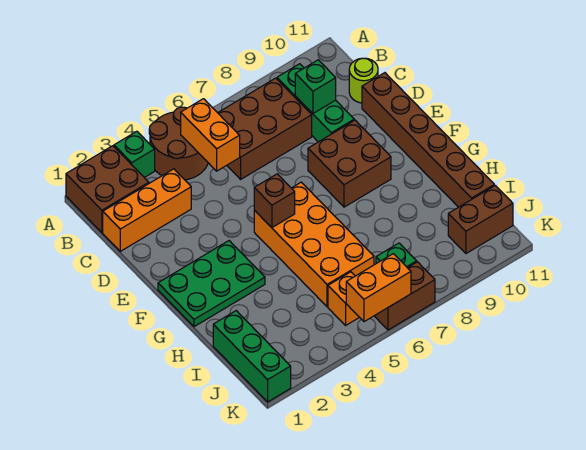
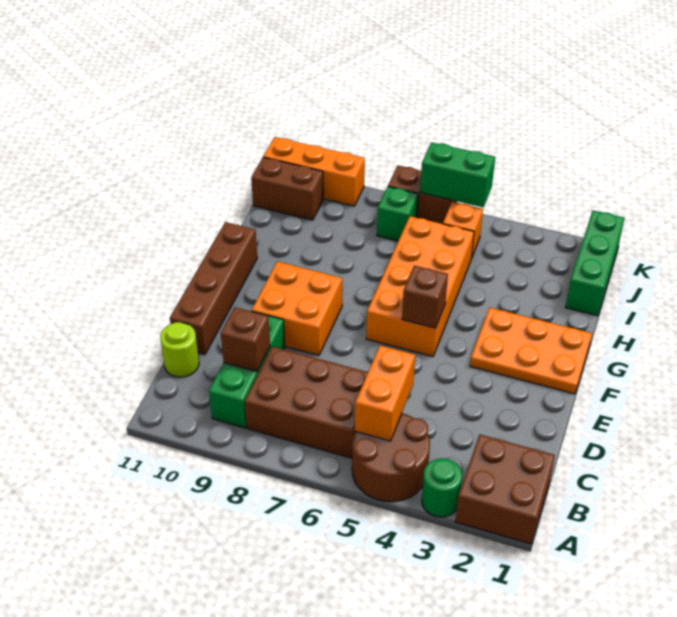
green 1x1 brick [114,131,155,178] -> green 1x1 round brick [422,458,462,517]
orange 1x3 brick [103,169,191,251] -> orange 1x3 brick moved to [263,137,365,206]
green 1x1 brick [295,60,336,113] -> brown 1x1 brick [221,307,270,372]
brown 1x6 brick [362,73,494,207] -> brown 1x4 brick [170,222,257,354]
brown 2x2 brick [308,120,391,207] -> orange 2x2 brick [252,262,342,356]
green 2x3 plate [158,241,265,327] -> orange 2x3 plate [470,307,592,394]
orange 1x2 brick [346,254,411,322] -> green 1x2 brick [420,142,495,207]

